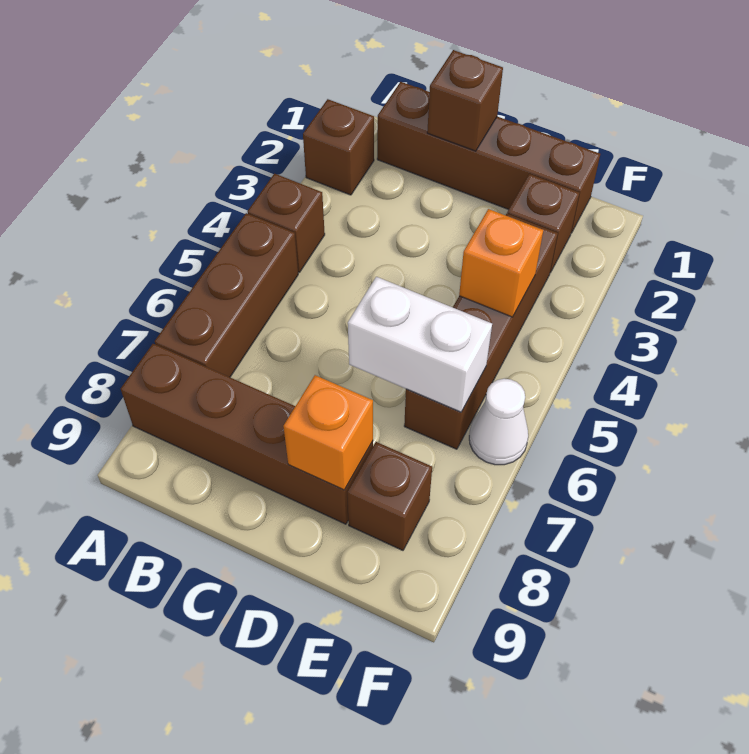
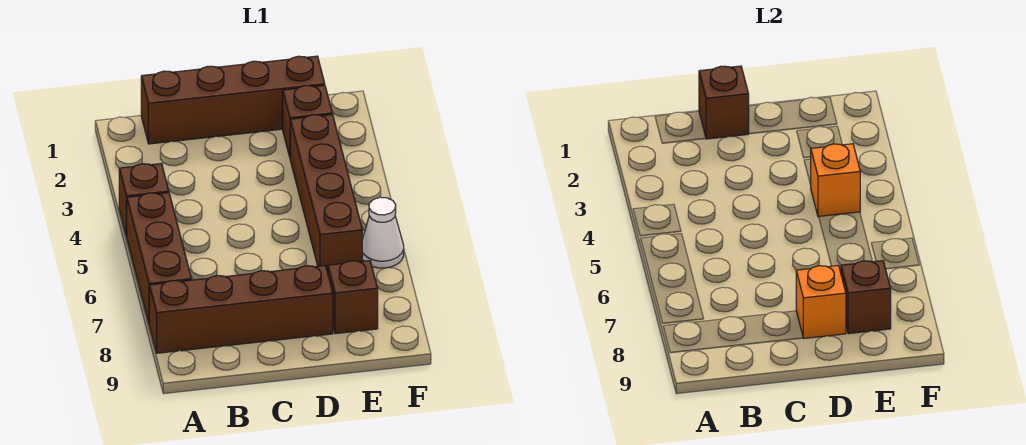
brown 1x1 brick [303,99,374,195] -> brown 1x1 brick moved to [841,261,891,334]
white 1x2 brick [348,277,492,412] -> none

